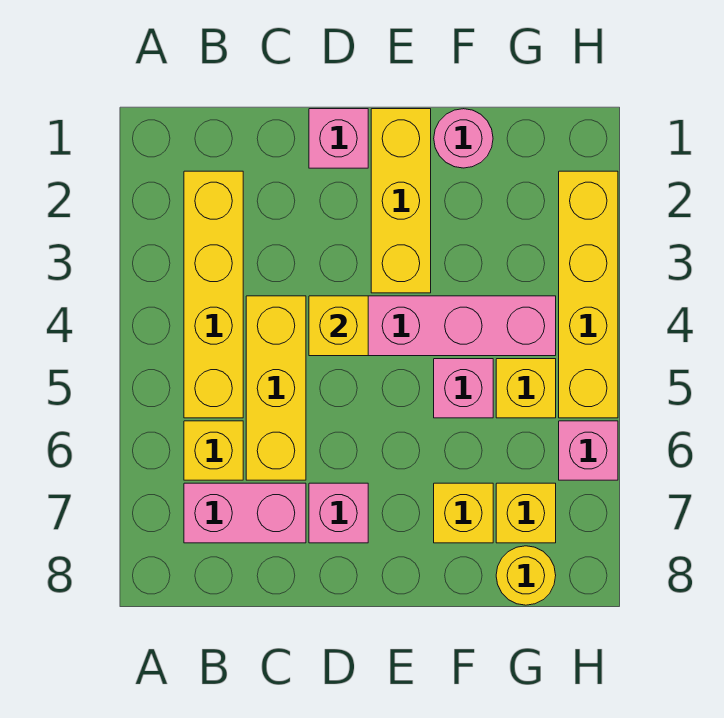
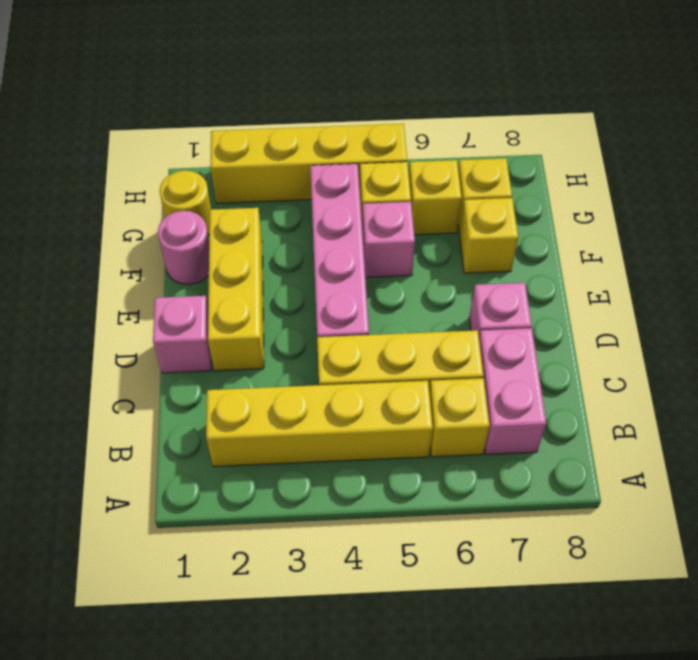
yellow 1x1 brick [309,296,368,356] -> yellow 1x1 brick moved to [409,160,462,235]
yellow 1x3 brick [371,109,431,293] -> yellow 1x3 brick turned to [208,208,264,371]
yellow 1x1 round brick [496,546,556,605] -> yellow 1x1 round brick moved to [160,170,211,236]
pink 1x1 brick [559,421,618,480] -> none

